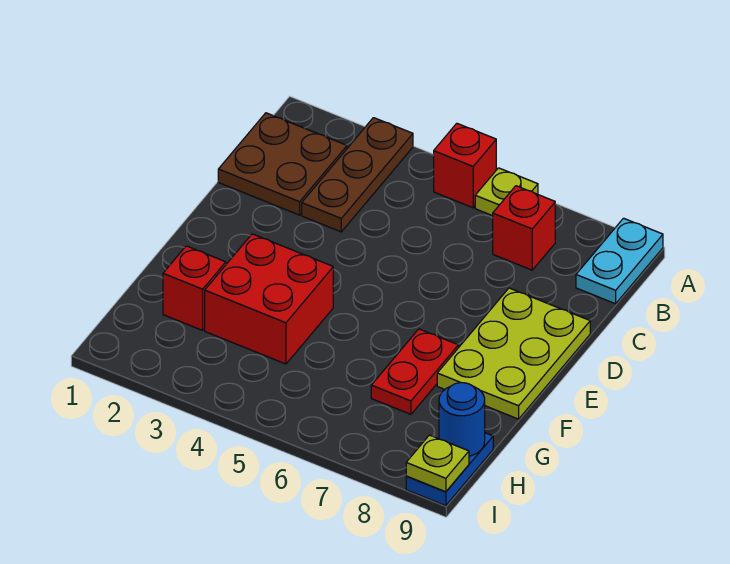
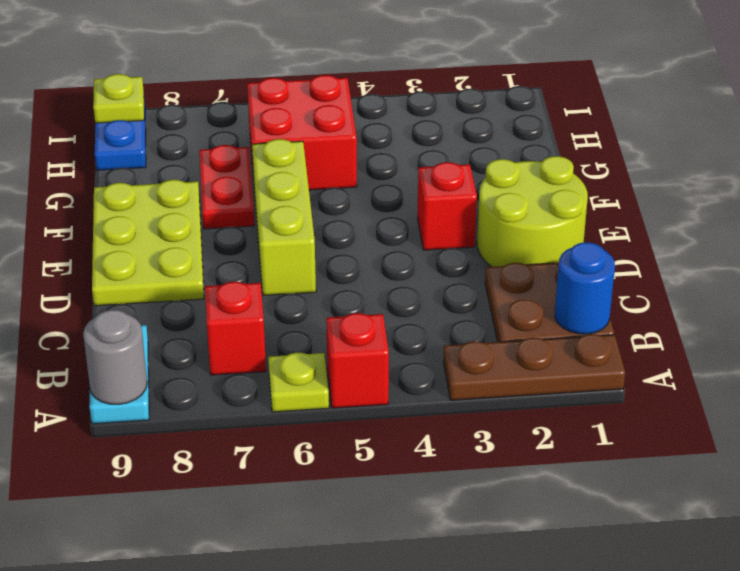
brown 1x3 plate [302,118,413,232] -> brown 1x3 plate turned to [443,334,625,400]
none -> grey 1x1 round brick [83,310,147,405]
none -> lime 2x2 round brick [477,156,588,267]
none -> lime 1x3 brick [252,139,316,295]
red 2x2 brick [205,234,333,364] -> red 2x2 brick moved to [247,75,357,193]
red 1x1 brick [163,246,226,330] -> red 1x1 brick moved to [418,162,477,250]
blue 1x1 round brick [439,383,485,456] -> blue 1x1 round brick moved to [555,242,615,334]

